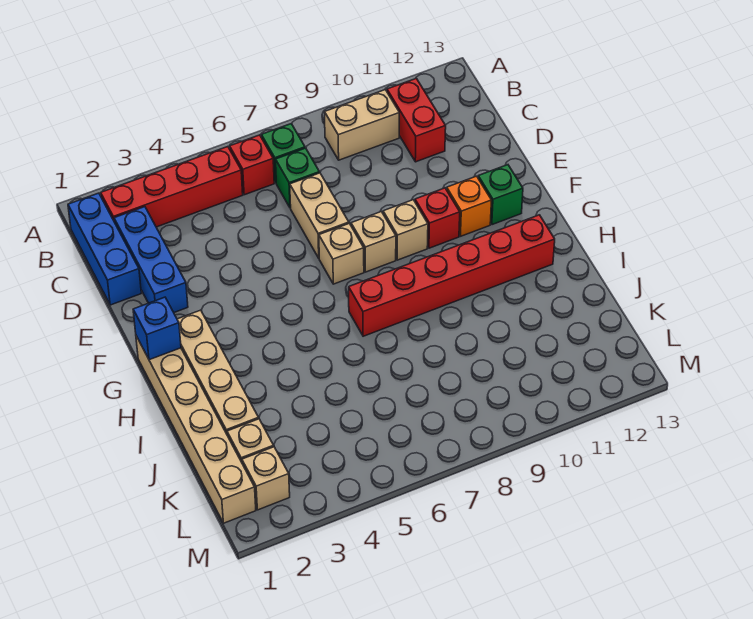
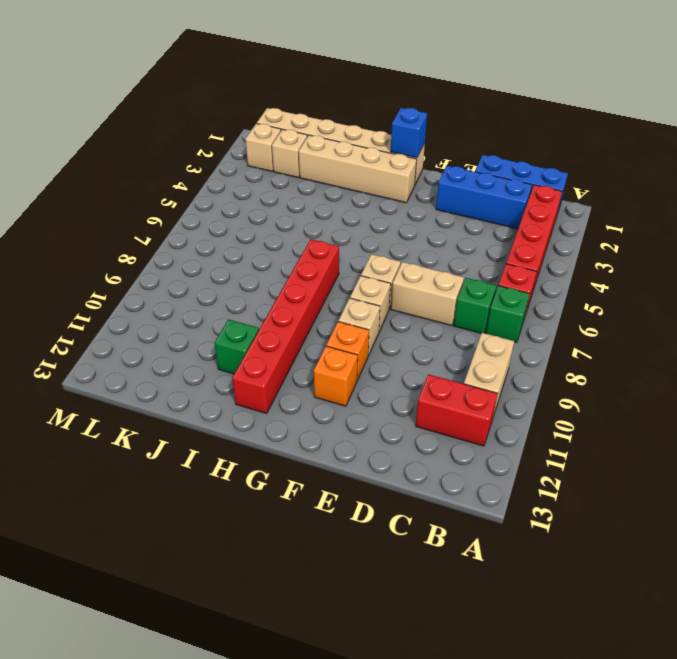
red 1x1 brick [415,188,460,248] -> orange 1x1 brick [326,322,369,380]
green 1x1 brick [478,165,523,225] -> green 1x1 brick moved to [215,319,259,374]

